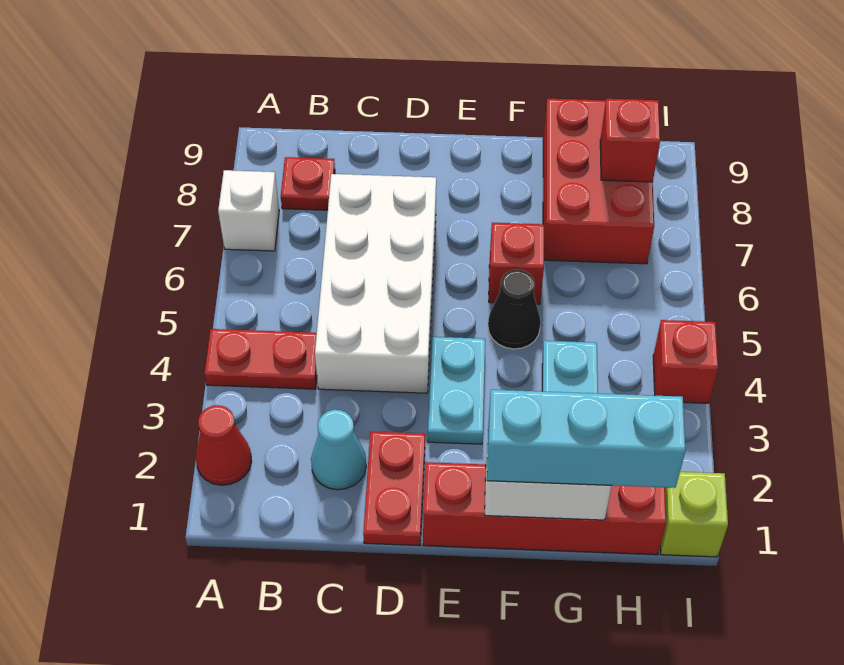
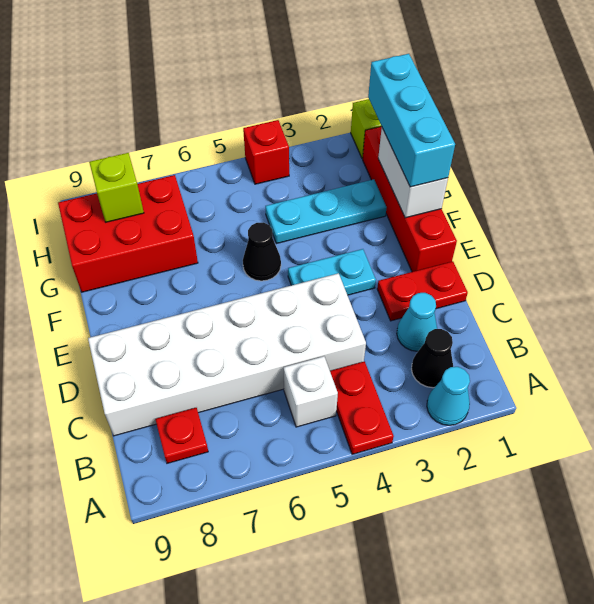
red 1x1 cone [196,405,252,485] -> cyan 1x1 cone [427,367,470,425]
white 1x1 brick [218,170,279,251] -> white 1x1 brick moved to [284,356,338,427]
none -> black 1x1 cone [412,329,453,388]
white 2x4 brick [315,174,436,393] -> white 2x6 brick [88,273,366,436]
red 1x1 brick [489,223,544,304] -> none
red 1x1 brick [600,99,660,182] -> lime 1x1 brick [89,153,144,222]

